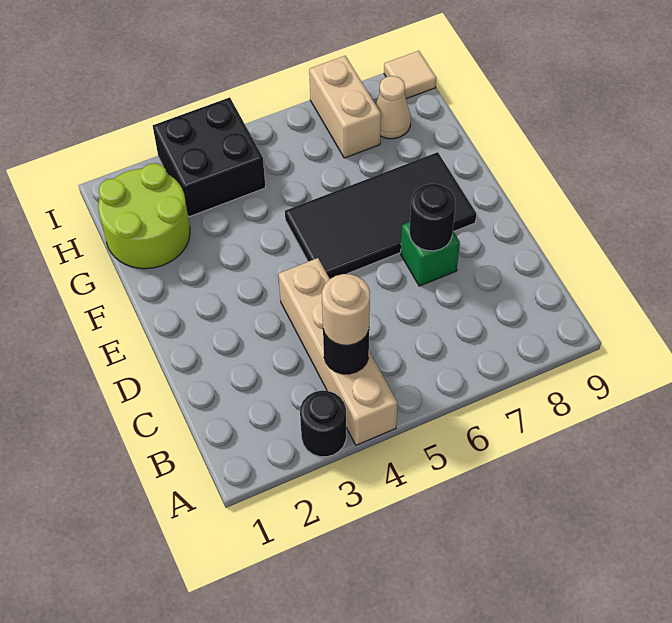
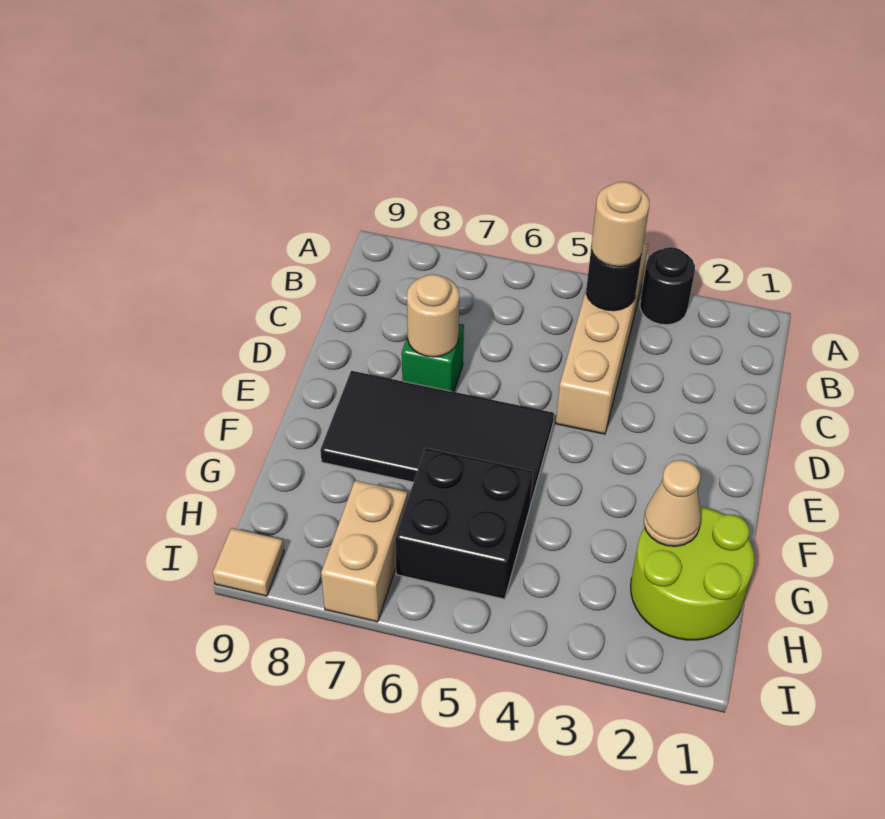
black 1x1 round brick [410,184,455,251] -> tan 1x1 round brick [407,274,459,357]
black 2x2 brick [153,97,266,217] -> black 2x2 brick moved to [395,448,533,599]
tan 1x1 cone [376,76,411,139] -> tan 1x1 cone moved to [644,460,701,546]

